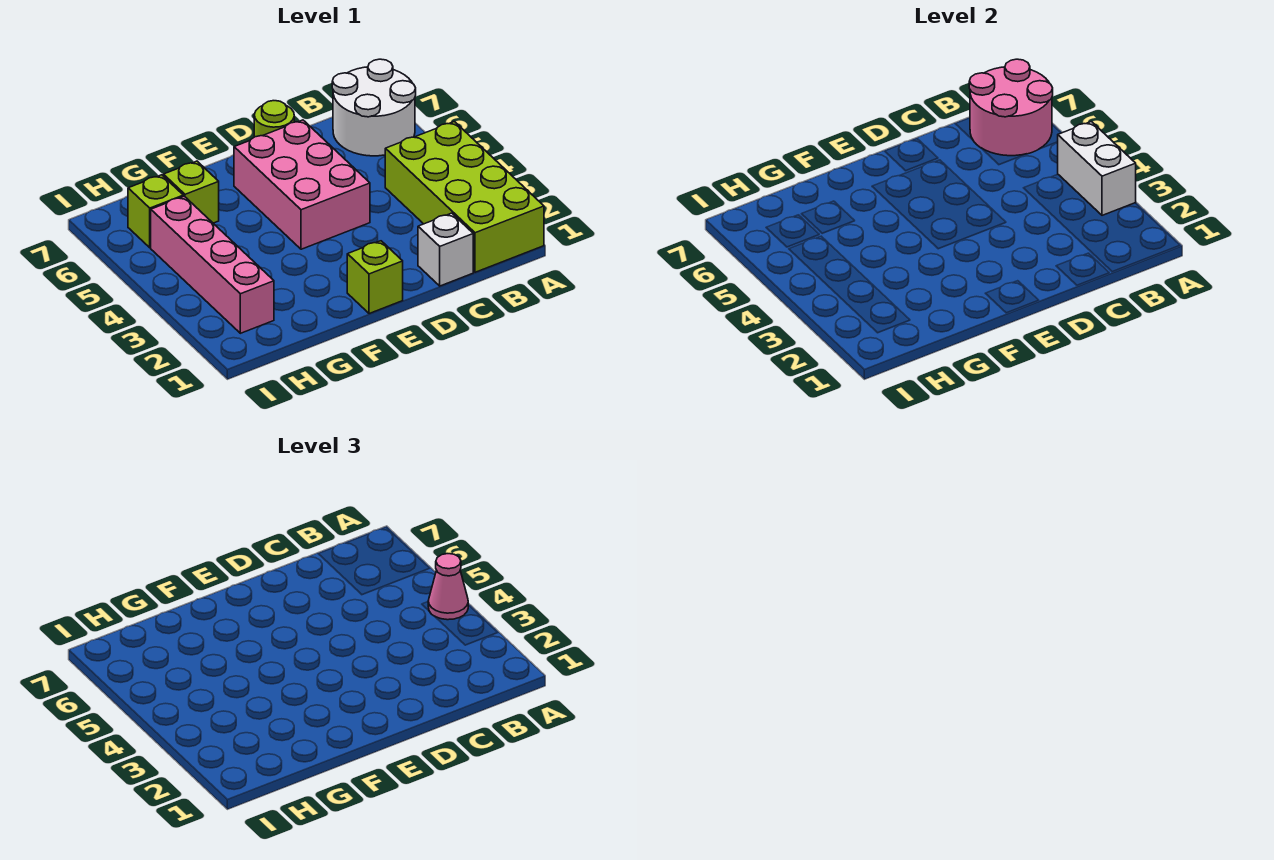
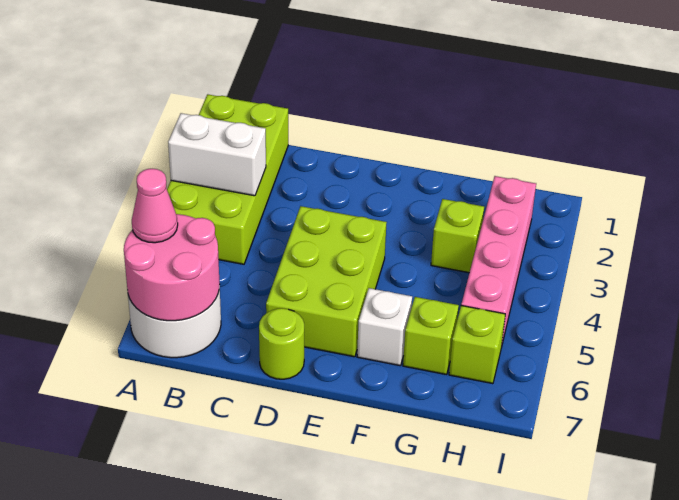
white 1x2 brick [1058,122,1136,215] -> white 1x2 brick turned to [168,113,266,196]
pink 1x1 cone [428,554,468,620] -> pink 1x1 cone moved to [132,169,178,243]
white 1x1 brick [418,213,473,286] -> white 1x1 brick moved to [357,288,412,366]
pink 2x3 brick [234,120,370,249] -> lime 2x3 brick [266,206,387,357]
lime 1x1 brick [347,241,403,314] -> lime 1x1 brick moved to [431,199,484,273]

